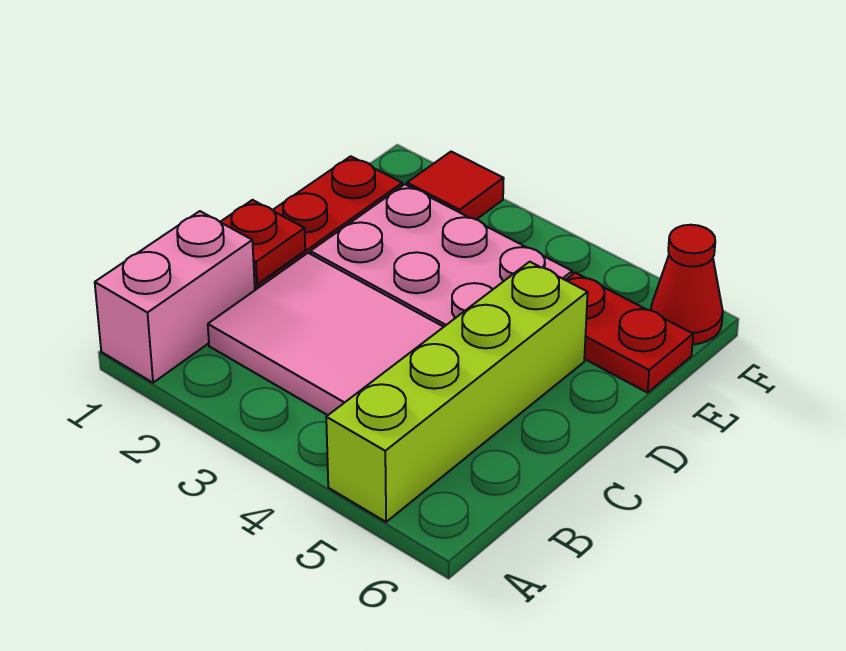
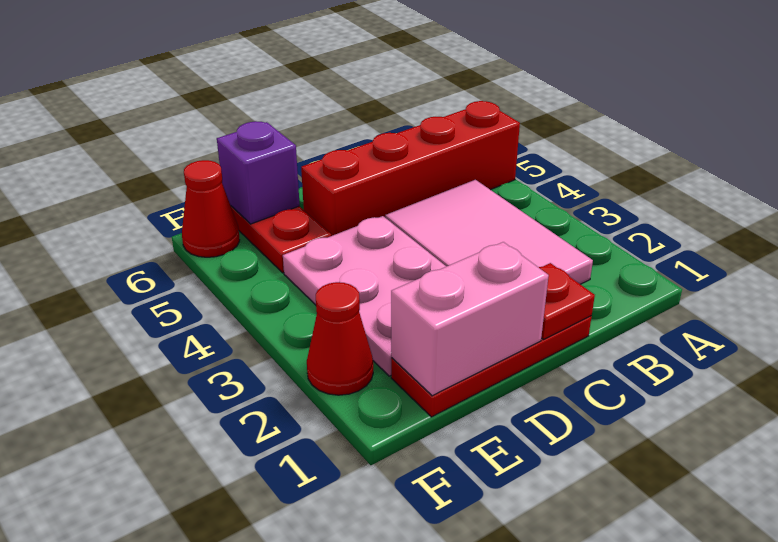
pink 1x2 brick [95,211,255,383] -> pink 1x2 brick moved to [391,242,549,396]
lime 1x4 brick [326,262,588,522] -> red 1x4 brick [301,101,520,236]
none -> purple 1x1 brick [217,121,300,224]
red 1x1 tile [407,152,504,220] -> red 1x1 cone [307,282,373,395]

